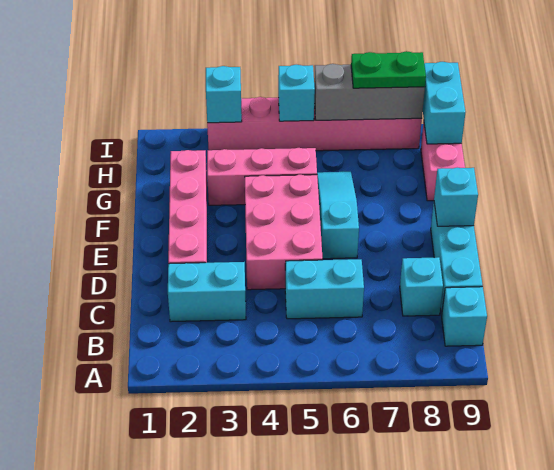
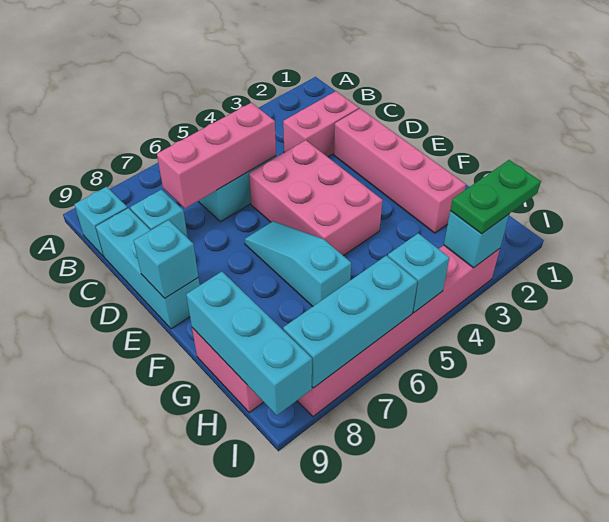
cyan 1x2 brick [168,262,246,322] -> pink 1x2 brick [283,91,359,157]
cyan 1x3 slope [317,172,359,259] -> cyan 1x3 slope turned to [245,221,351,306]
pink 1x3 brick [207,148,317,205] -> pink 1x3 brick moved to [157,103,276,208]
cyan 1x2 brick [423,62,465,144] -> cyan 1x3 brick [186,272,312,415]
grey 1x3 brick [314,64,425,120] -> cyan 1x3 brick [283,255,417,388]
green 1x2 plate [351,51,426,88] -> green 1x2 plate moved to [450,160,541,234]

